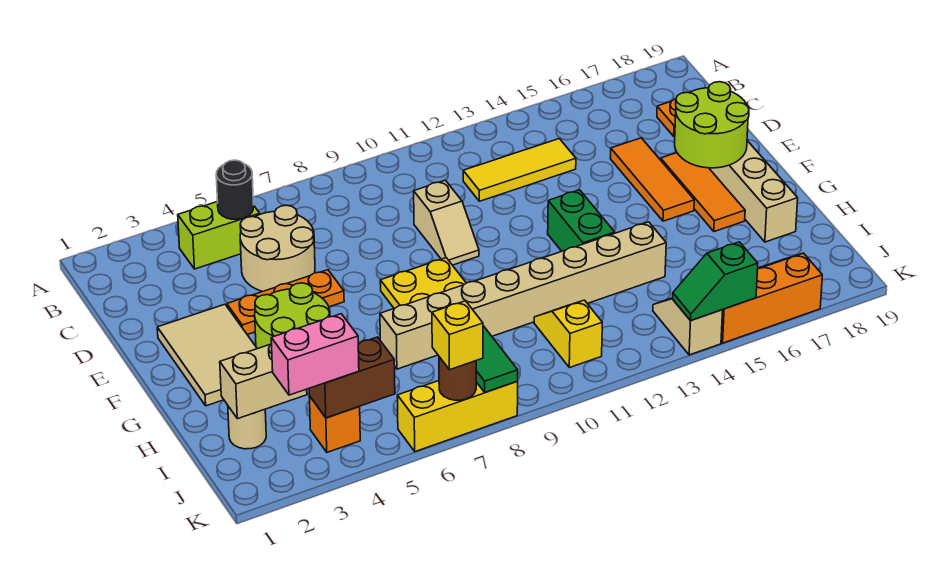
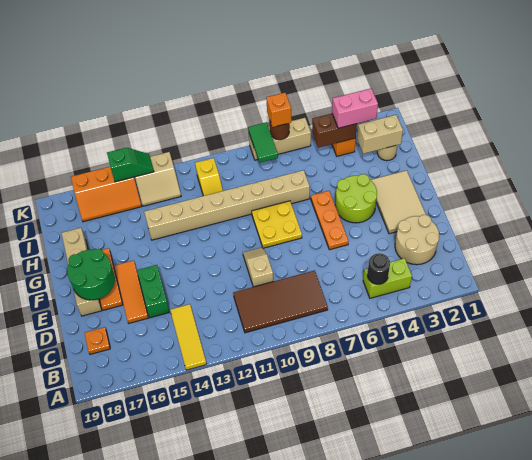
none -> brown 2x4 tile [233,270,328,333]
tan 2x2 round brick [240,205,315,292] -> tan 2x2 round brick moved to [395,215,439,265]
yellow 1x3 tile [463,139,576,201] -> yellow 1x3 tile turned to [170,304,206,370]
orange 1x3 plate [227,270,344,335] -> orange 1x3 plate turned to [311,191,349,250]
lime 2x2 round brick [675,82,749,168] -> green 2x2 round brick [67,248,115,300]
green 1x2 brick [548,190,615,251] -> green 1x2 brick moved to [137,265,169,318]
tan 1x2 slope [653,298,723,355] -> tan 2x2 slope [135,152,181,206]
yellow 1x3 brick [397,381,518,452] -> tan 1x3 brick [249,118,311,160]
yellow 1x1 brick [432,301,483,370] -> orange 1x1 brick [266,93,291,127]

